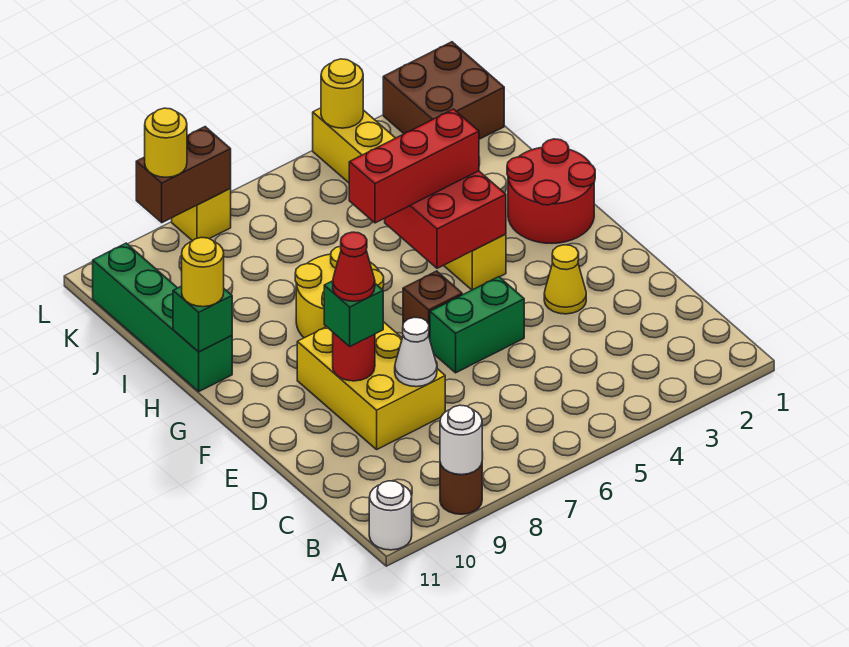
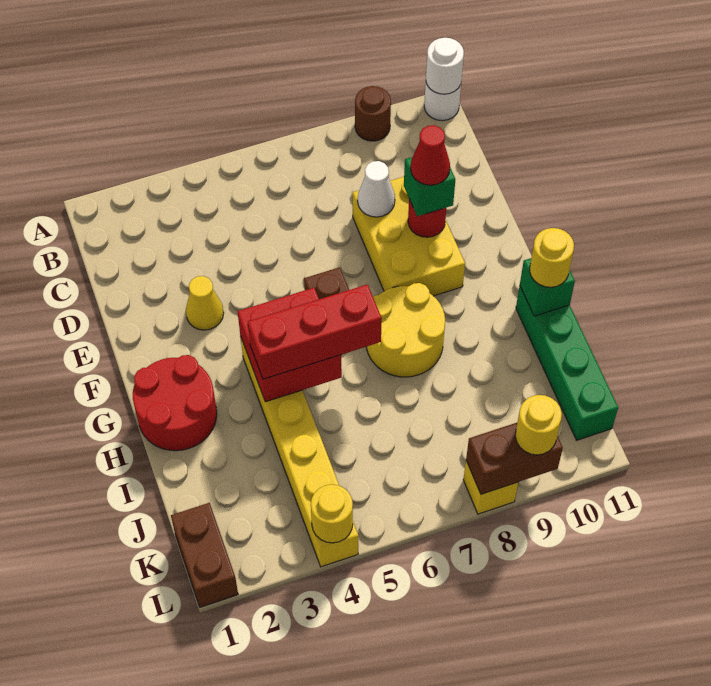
white 1x1 round brick [440,405,482,475] -> white 1x1 round brick moved to [426,38,464,94]
green 1x2 brick [430,277,524,373] -> none
brown 2x2 brick [383,42,504,139] -> brown 1x2 brick [171,503,238,607]

